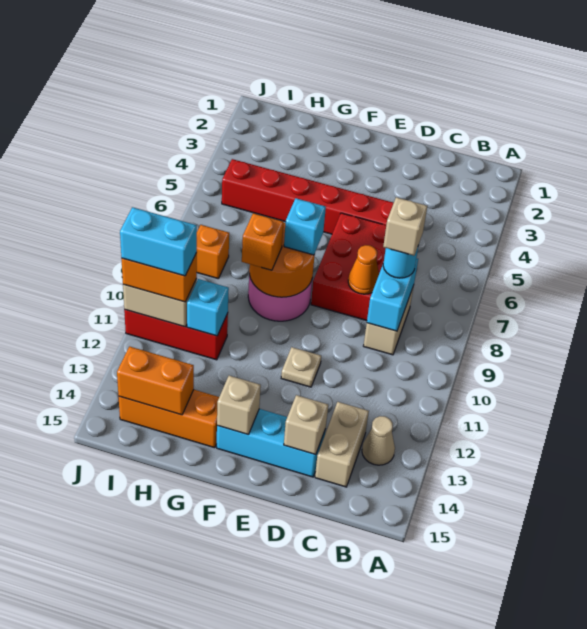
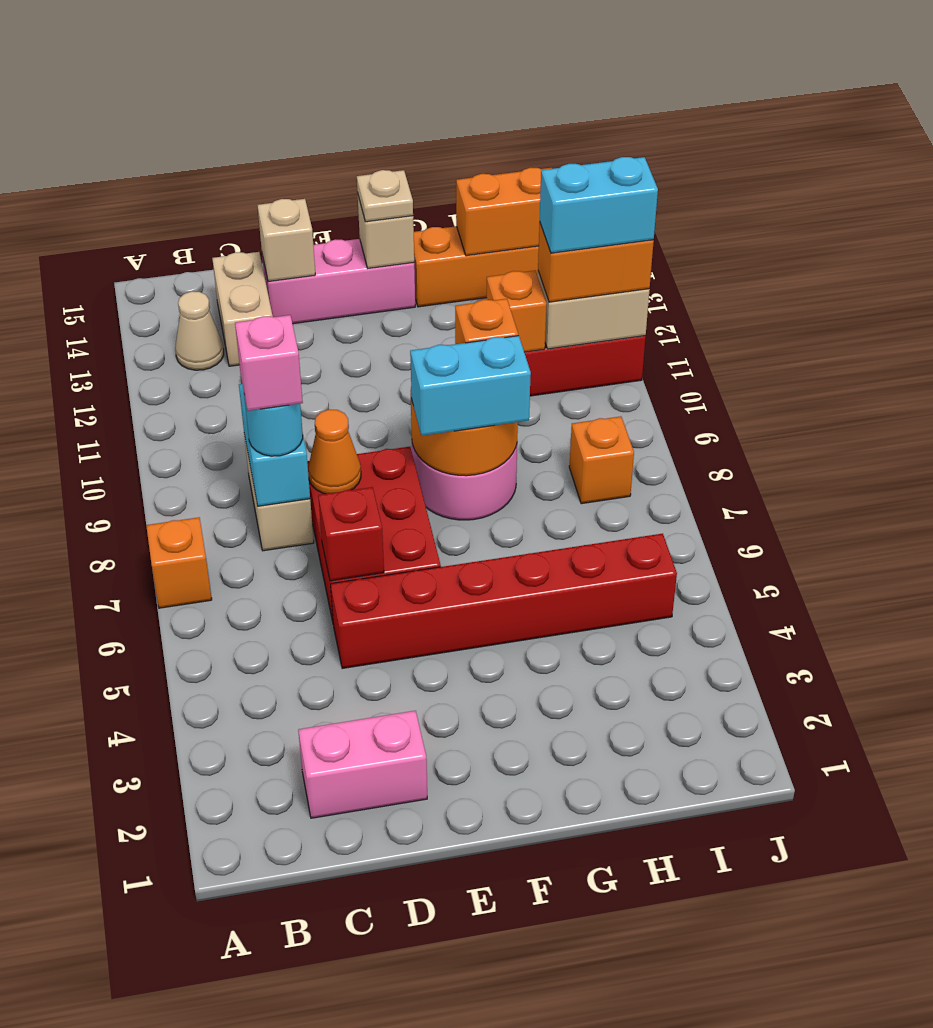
none -> orange 1x1 brick [146,517,212,608]
none -> pink 1x2 brick [298,711,427,818]
tan 1x1 brick [383,197,427,256] -> pink 1x1 brick [235,315,303,411]
none -> red 1x1 brick [318,487,384,581]
cyan 1x3 brick [217,409,326,477] -> pink 1x3 brick [262,239,415,324]
tan 1x1 plate [281,347,321,387] -> tan 1x1 plate moved to [357,170,413,222]
cyan 1x1 brick [284,198,326,255] -> cyan 1x2 brick [410,336,531,436]
cyan 1x1 brick [187,279,229,336] -> orange 1x1 brick [486,271,547,352]

